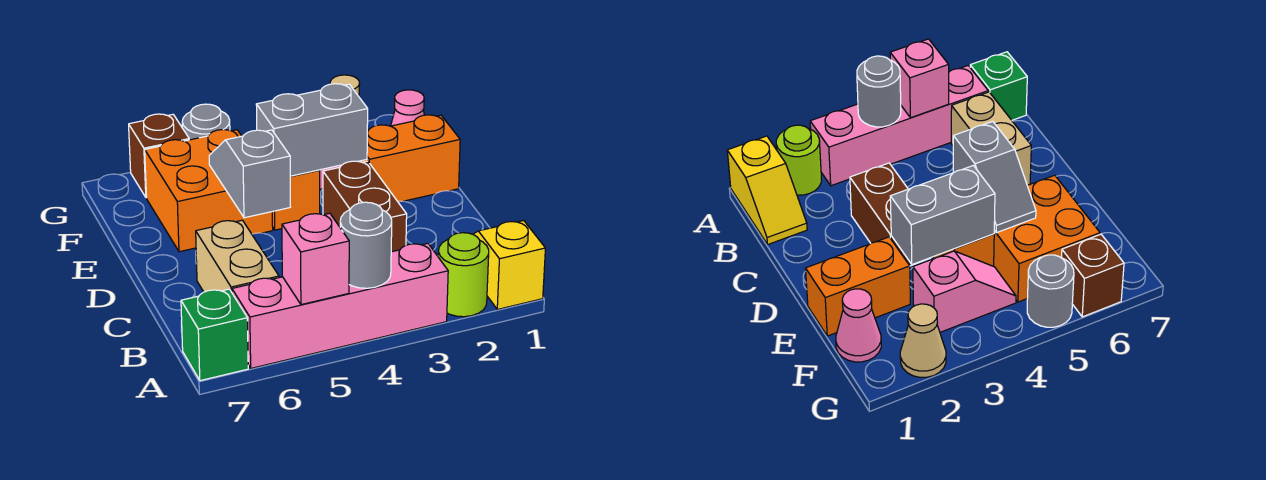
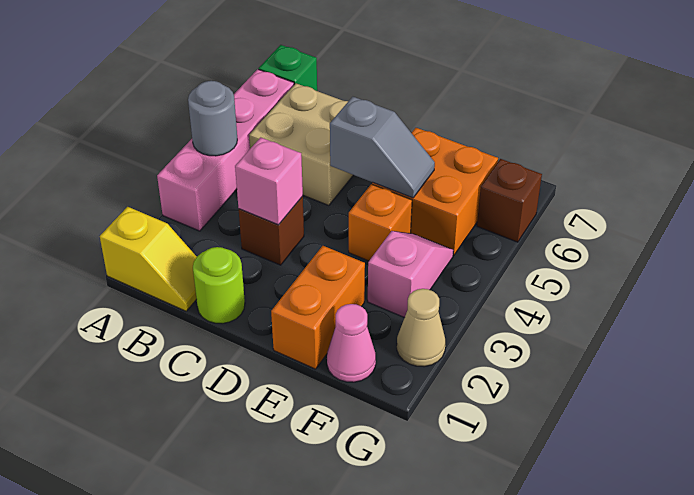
lime 1x1 round brick [438,233,489,317] -> lime 1x1 round brick moved to [193,247,245,324]
pink 1x1 brick [282,213,349,305] -> pink 1x1 brick moved to [235,137,303,225]
tan 1x2 brick [196,220,279,292] -> tan 2x2 brick [249,83,353,206]
brown 1x2 brick [323,161,407,252] -> brown 1x1 brick [239,197,304,265]
grey 1x2 brick [256,84,368,176] -> none
grey 1x1 round brick [182,104,230,140] -> none

